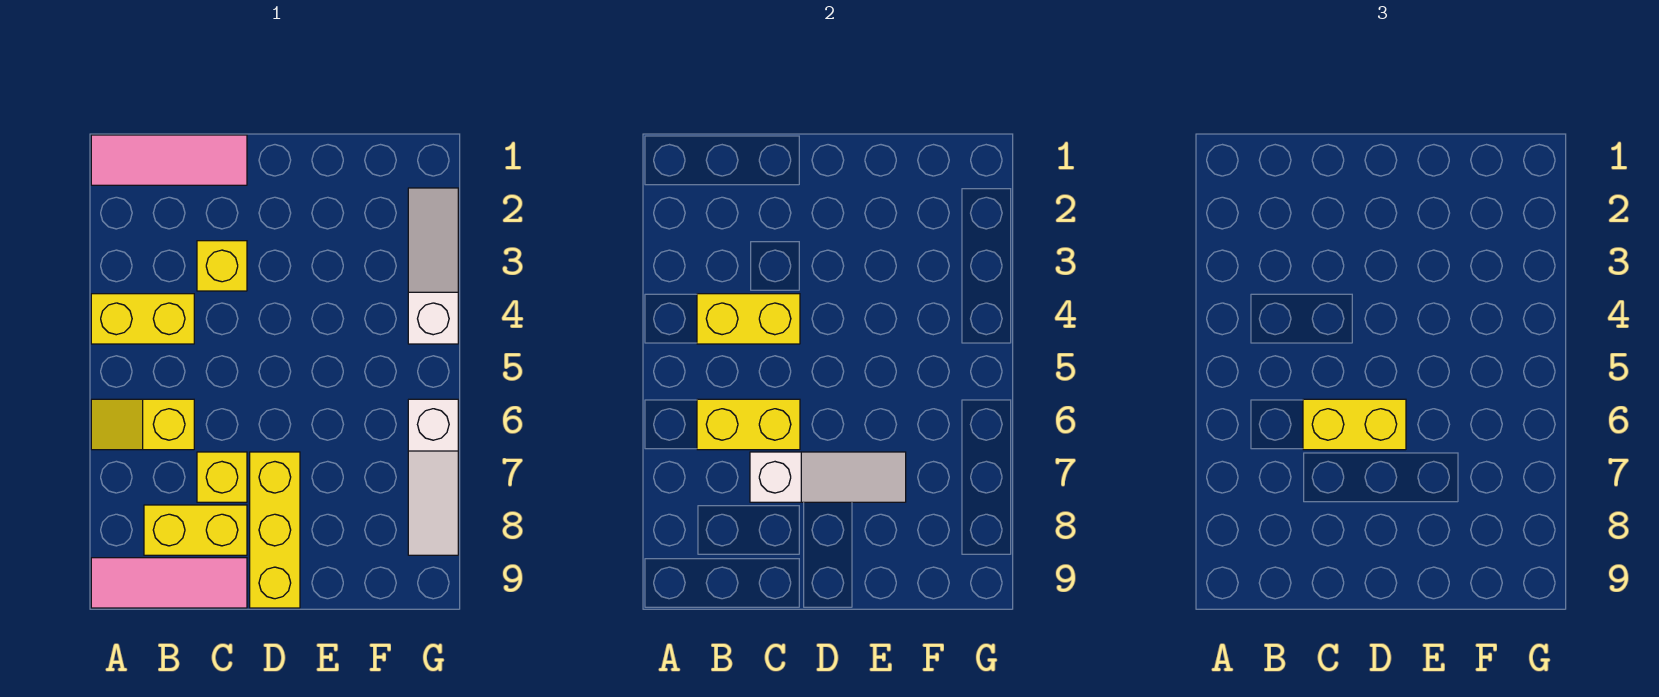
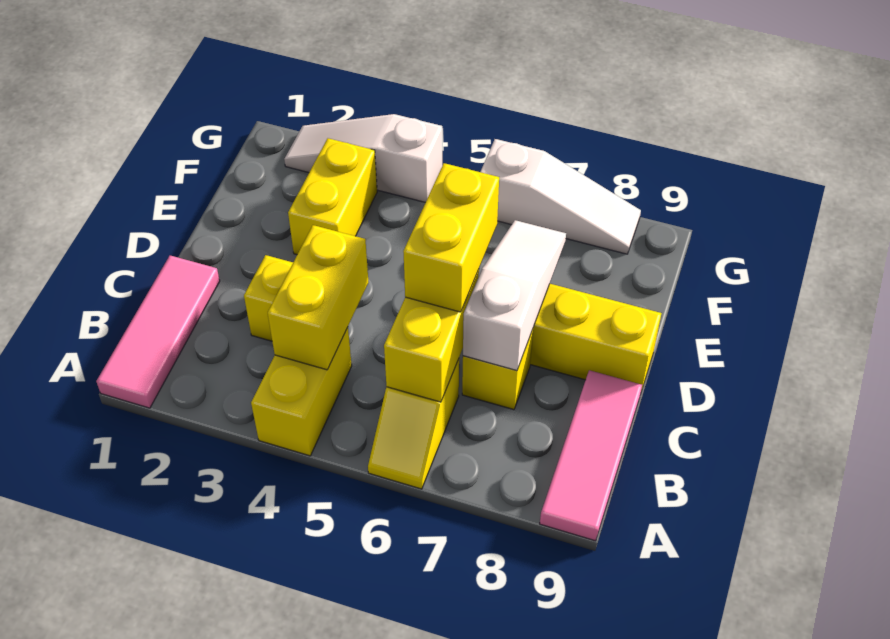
yellow 1x2 brick [144,505,247,555] -> yellow 1x2 brick moved to [288,138,377,255]

